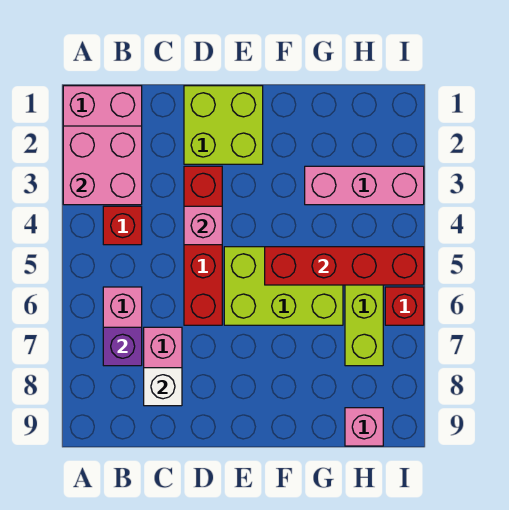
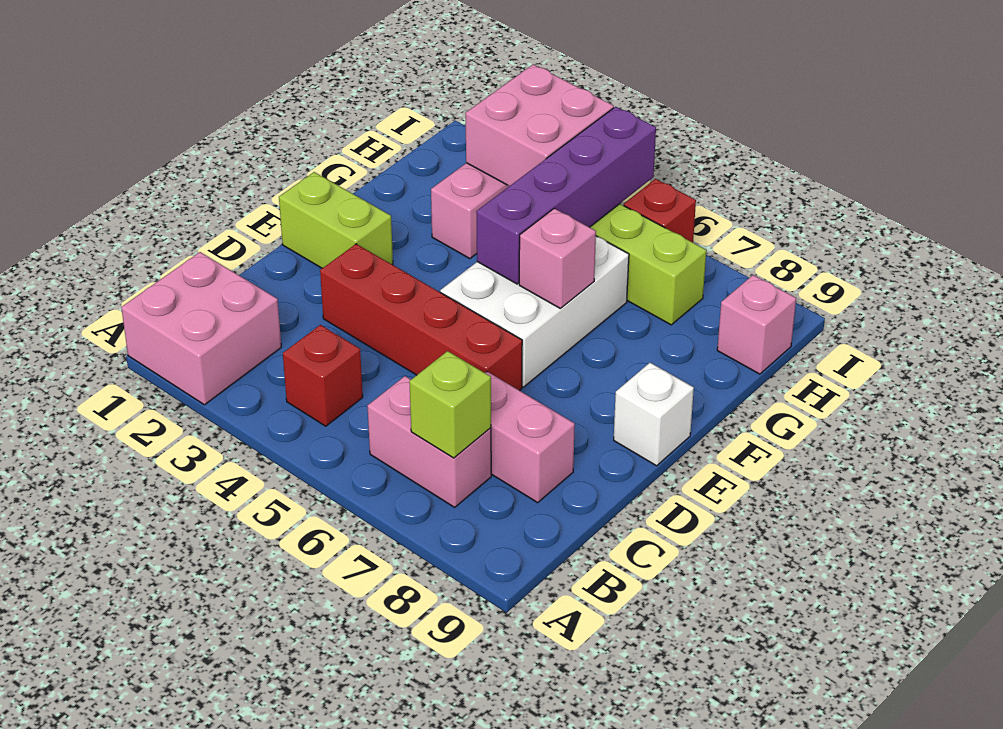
pink 2x2 brick [63,126,142,205] -> pink 2x2 brick moved to [465,64,614,186]
purple 1x1 brick [103,327,142,366] -> lime 1x1 brick [409,351,491,458]
white 1x1 brick [144,368,182,406] -> white 1x1 brick moved to [614,363,694,466]
lime 2x2 brick [184,86,263,164] -> lime 1x2 brick [279,172,393,268]
pink 1x1 brick [184,206,222,245] -> pink 1x1 brick moved to [519,208,596,308]
lime 2x3 brick [224,247,343,325] -> white 2x3 brick [440,236,629,387]
red 1x4 brick [265,247,424,285] -> purple 1x4 brick [476,107,656,284]

